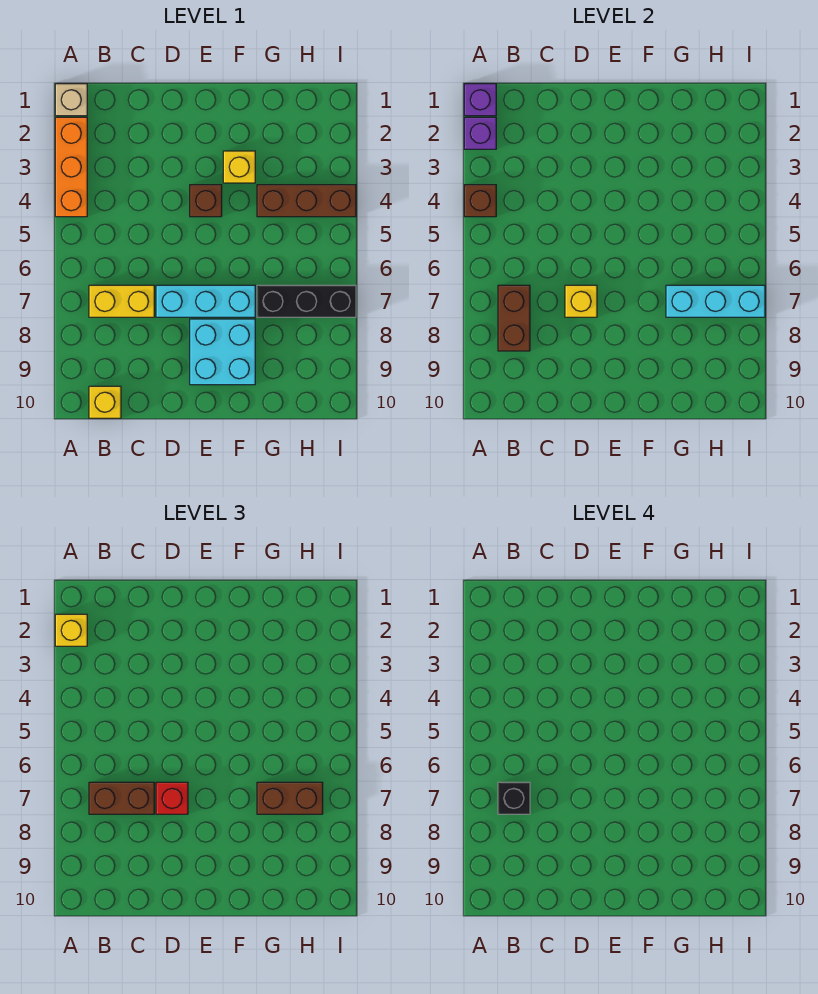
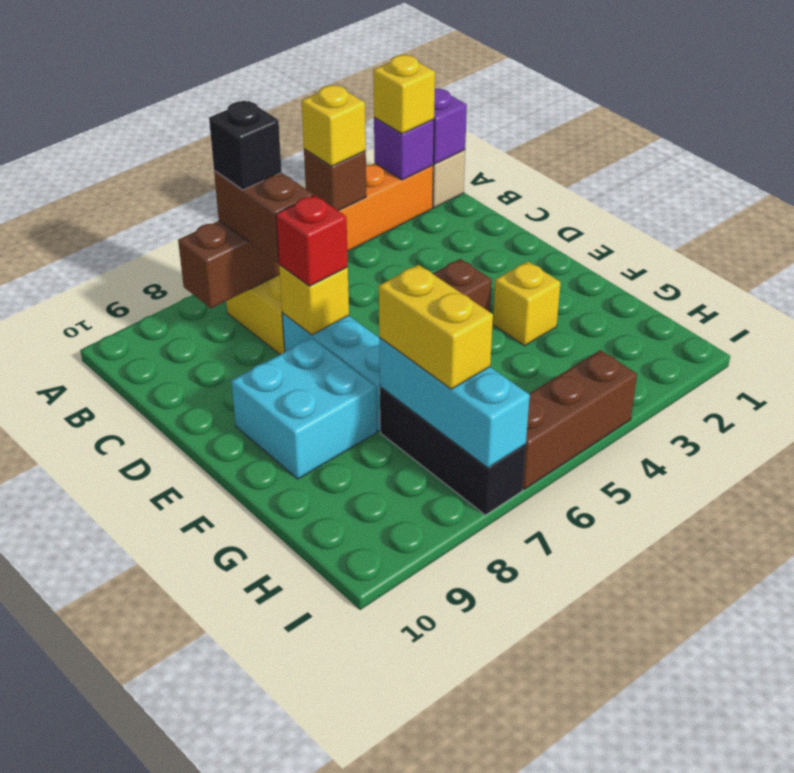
yellow 1x1 brick [89,386,121,418] -> yellow 1x1 brick moved to [302,85,366,166]
brown 1x3 brick [257,185,356,217] -> brown 1x3 brick turned to [522,350,637,490]
brown 1x2 brick [257,782,323,814] -> yellow 1x2 brick [379,265,493,389]

